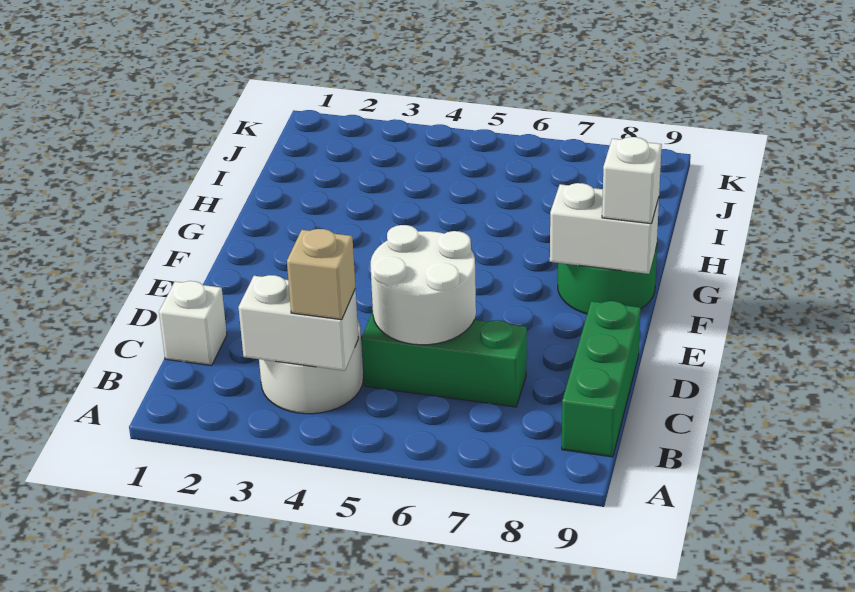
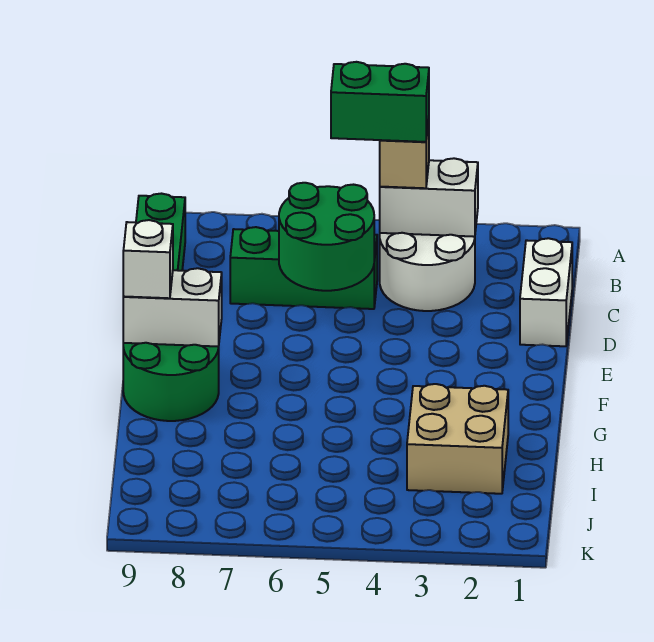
none -> green 1x2 brick [331,62,429,142]
white 1x1 brick [159,281,227,366] -> white 1x2 brick [520,238,572,346]
white 2x2 round brick [370,225,476,345] -> green 2x2 round brick [279,183,374,291]
none -> tan 2x2 brick [407,384,508,494]

